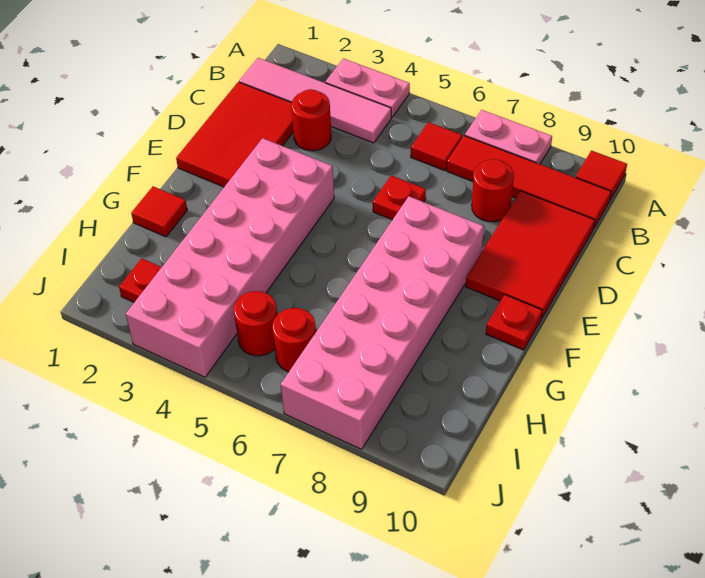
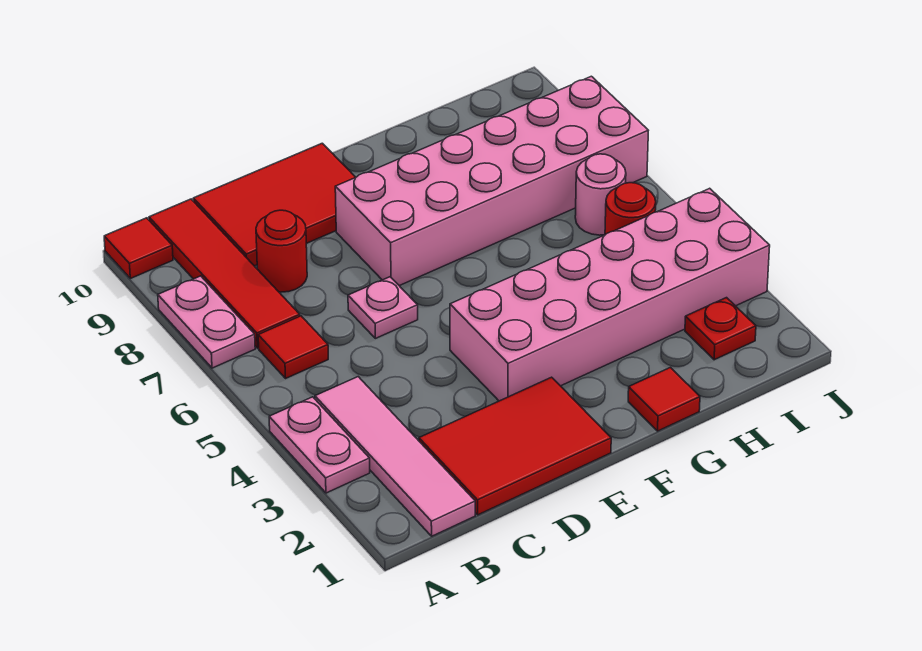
red 1x1 round brick [291,89,331,151] -> none
red 1x1 plate [373,175,426,220] -> pink 1x1 plate [348,277,418,338]
red 1x1 plate [486,295,542,350] -> none
red 1x1 round brick [272,308,316,372] -> pink 1x1 round brick [575,154,626,235]

